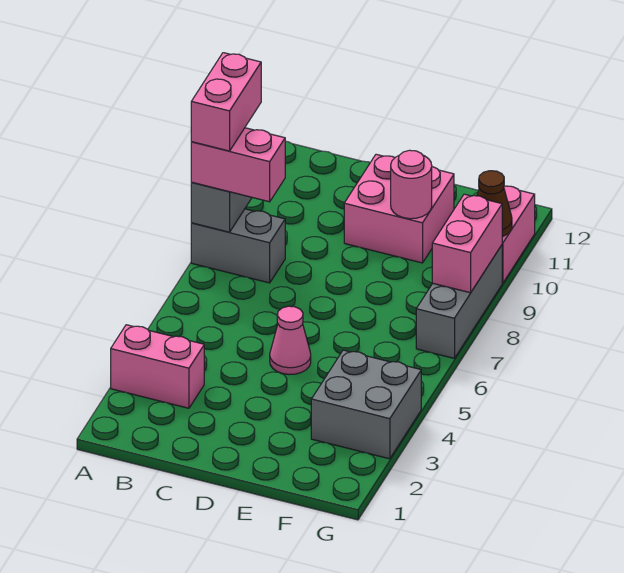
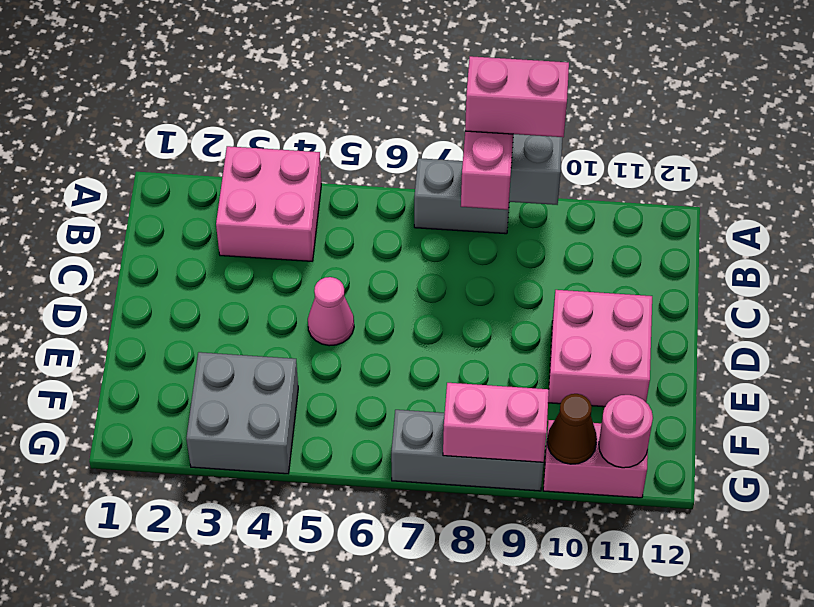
pink 1x2 brick [111,325,204,408] -> pink 2x2 brick [216,146,321,261]
grey 1x2 brick [191,209,285,283] -> grey 1x2 brick turned to [414,158,509,234]
pink 1x1 round brick [391,150,432,219] -> pink 1x1 round brick moved to [599,395,653,468]

